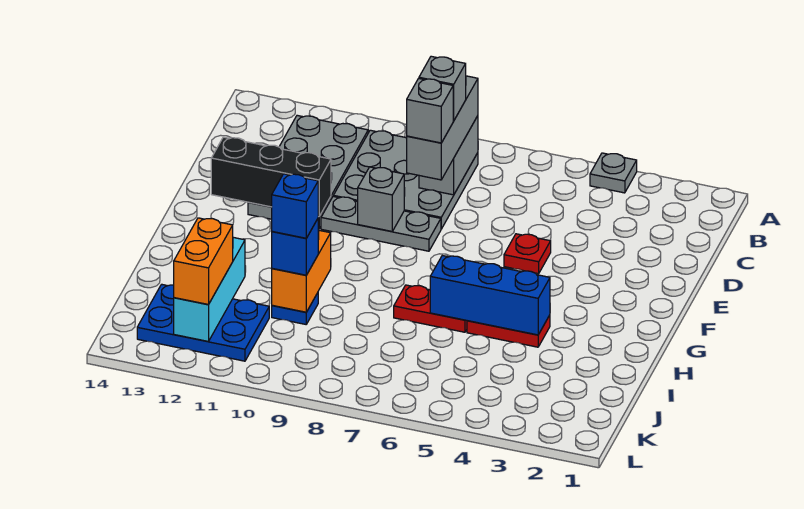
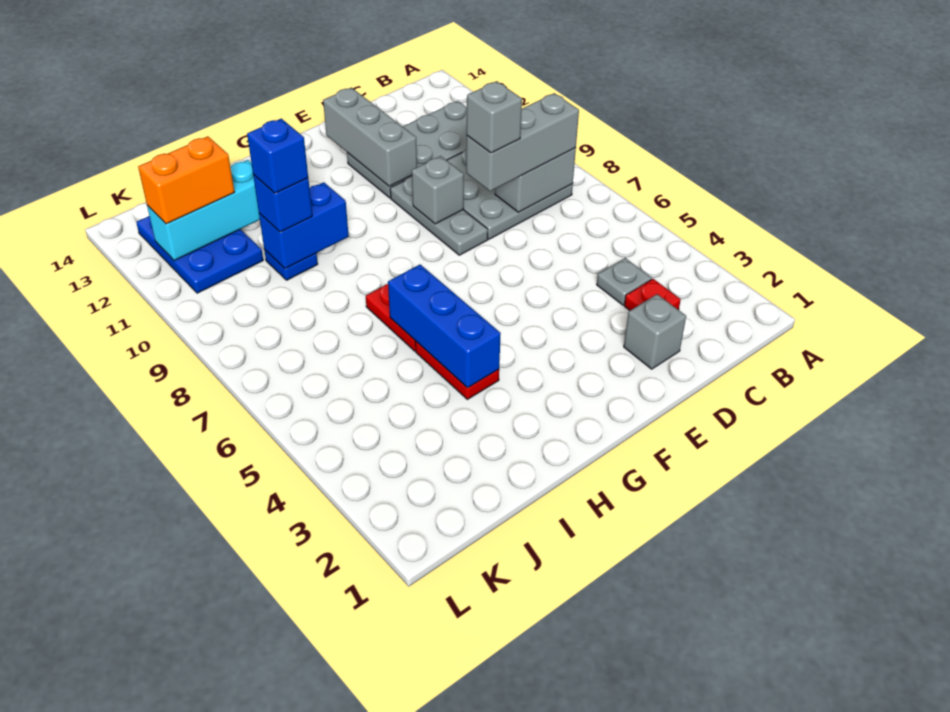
grey 1x1 plate [590,153,637,193] -> grey 1x1 plate moved to [597,258,652,305]
grey 1x1 brick [419,56,466,121] -> grey 1x1 brick moved to [624,294,686,369]
red 1x1 plate [504,234,551,274] -> red 1x1 plate moved to [624,279,681,310]
black 1x3 brick [211,137,331,217] -> grey 1x3 brick [323,88,417,186]
orange 1x2 brick [272,230,331,312] -> blue 1x2 brick [259,182,349,269]

